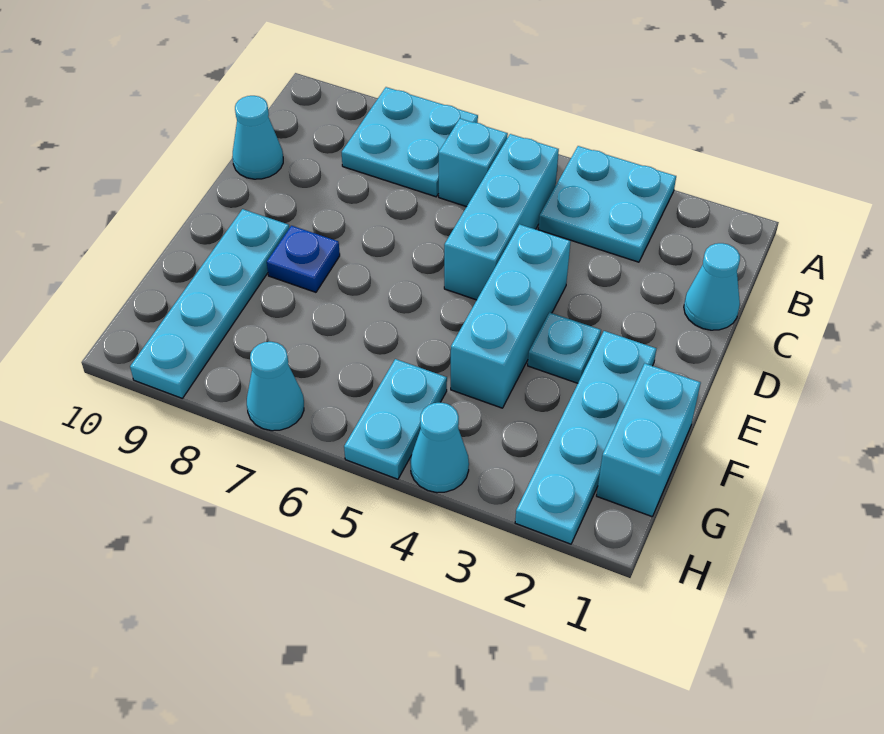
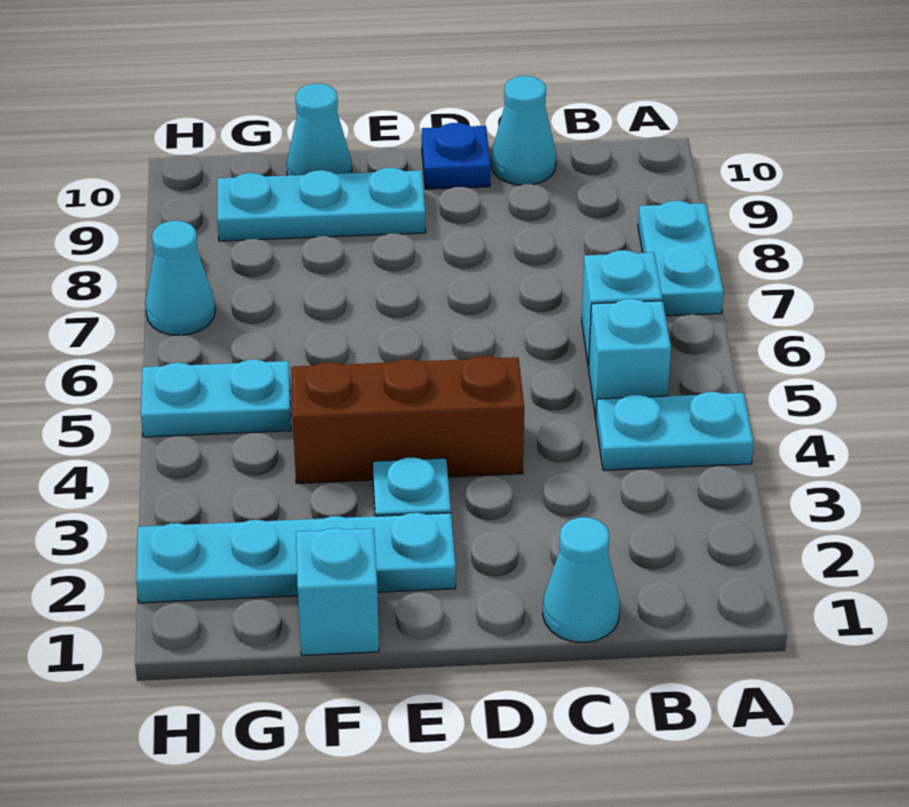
cyan 2x2 plate [538,146,676,262] -> cyan 1x2 plate [596,392,754,470]
cyan 2x2 plate [342,87,478,197] -> cyan 1x2 plate [638,201,723,316]
cyan 1x3 brick [444,134,559,300] -> cyan 1x1 brick [589,299,671,418]
cyan 1x3 brick [451,224,571,408] -> brown 1x3 brick [291,356,524,484]
blue 1x1 plate [267,226,340,292] -> blue 1x1 plate moved to [422,123,491,189]
cyan 1x4 plate [130,209,289,398] -> cyan 1x3 plate [217,168,426,241]
cyan 1x2 brick [597,364,701,516] -> cyan 1x1 brick [296,528,379,655]
cyan 1x1 cone [410,402,469,493] -> cyan 1x1 cone moved to [287,84,352,176]

